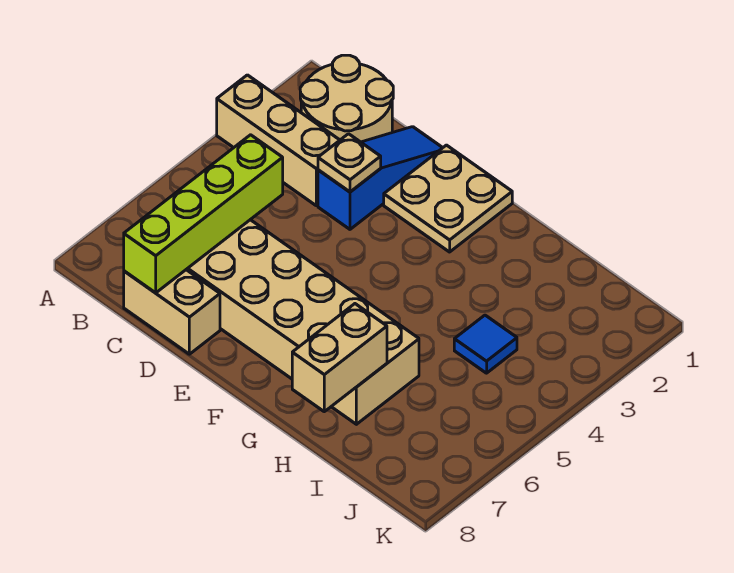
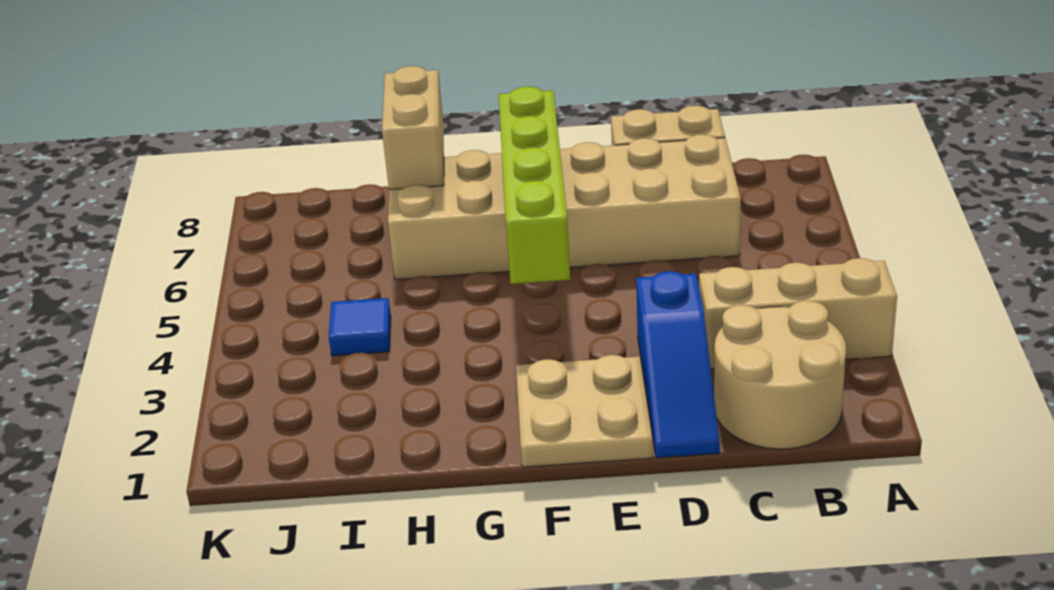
lime 1x4 brick [124,135,283,293] -> lime 1x4 brick moved to [499,87,570,284]
tan 1x1 plate [318,134,381,192] -> none

